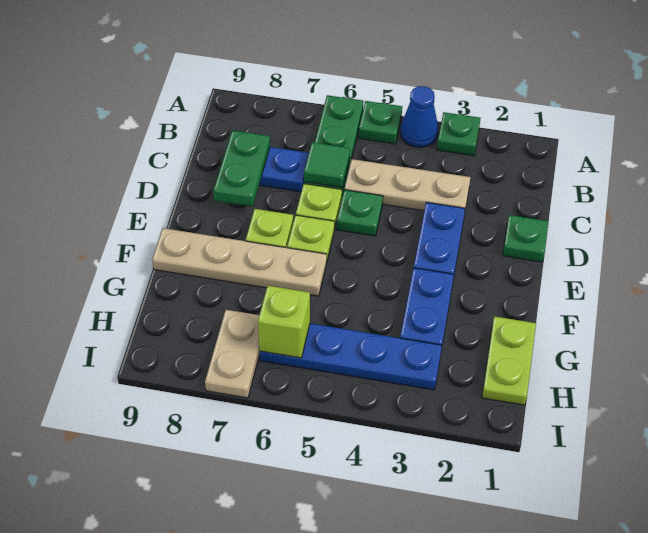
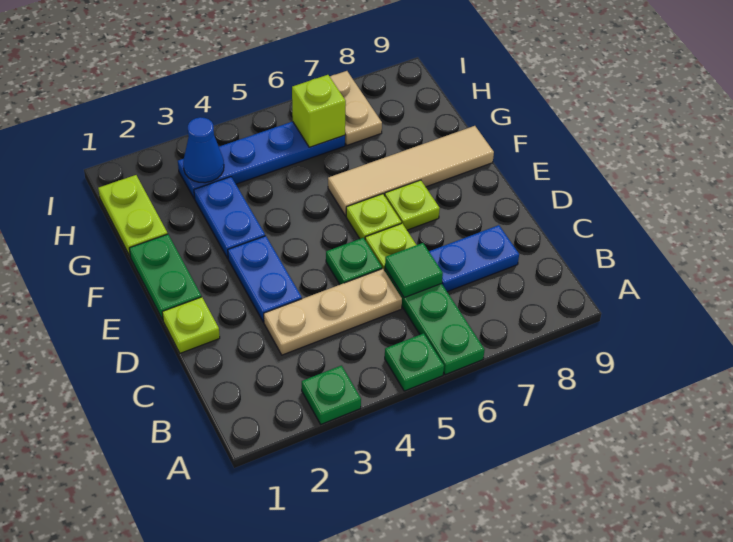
blue 1x1 cone [401,86,438,147] -> blue 1x1 cone moved to [183,117,224,183]
green 1x2 plate [213,130,270,206] -> green 1x2 plate moved to [129,234,201,320]
green 1x1 plate [503,215,549,262] -> lime 1x1 plate [162,297,220,353]
tan 1x4 plate [152,228,327,296] -> tan 1x4 tile [328,126,494,216]

